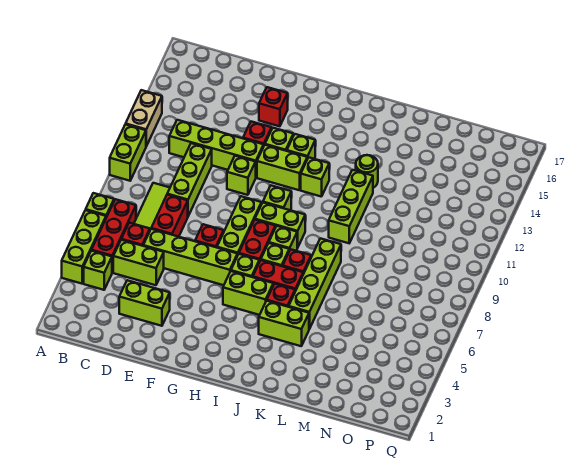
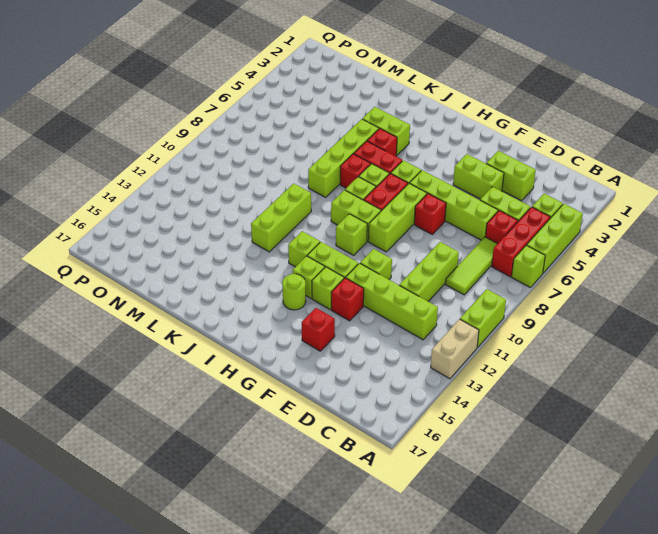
red 1x2 brick [151,195,188,237] -> none
lime 1x2 brick [223,271,273,315] -> lime 1x2 brick moved to [453,154,504,199]
lime 1x1 round brick [356,155,378,188] -> lime 1x1 round brick moved to [282,274,306,310]

